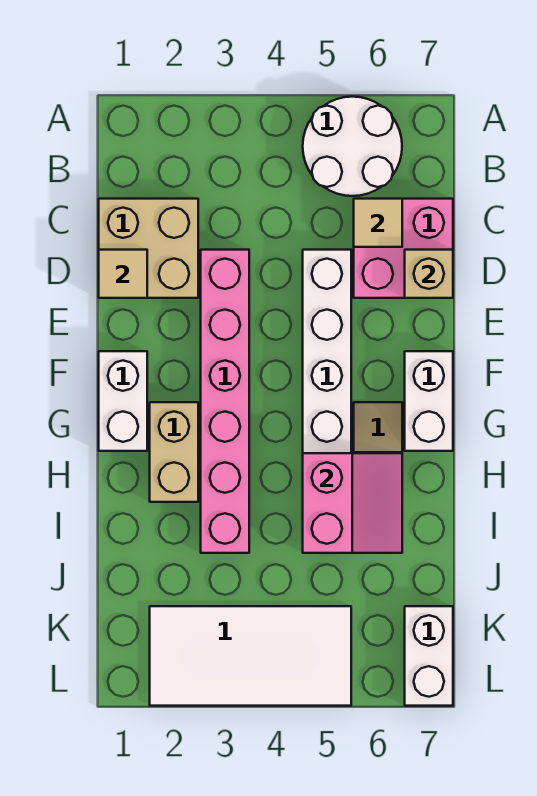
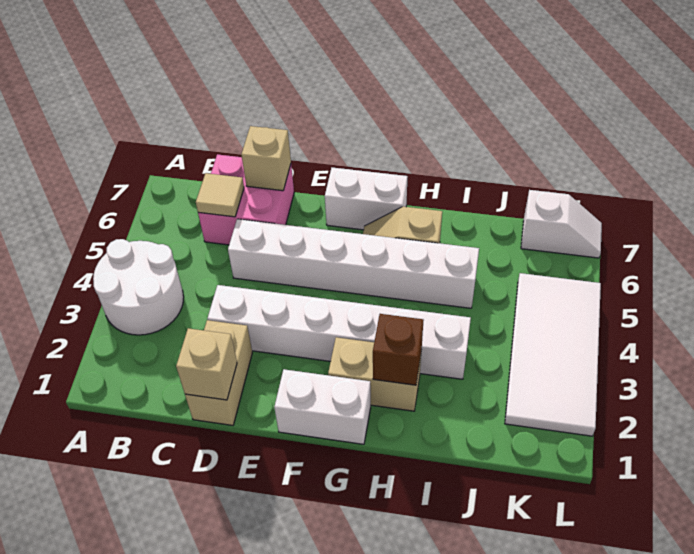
white 2x2 round brick [303,97,402,196] -> white 2x2 round brick moved to [93,239,184,335]
tan 2x2 brick [99,199,198,298] -> tan 1x2 brick [185,320,252,425]
tan 1x1 tile [99,250,147,298] -> tan 1x1 brick [176,328,237,400]
pink 1x6 brick [201,250,249,553] -> white 1x6 brick [207,285,471,379]
none -> brown 1x1 brick [373,314,423,385]
pink 2x2 slope [303,453,402,553] -> none
white 1x2 brick [405,606,453,706] -> white 1x2 slope [521,190,602,258]

